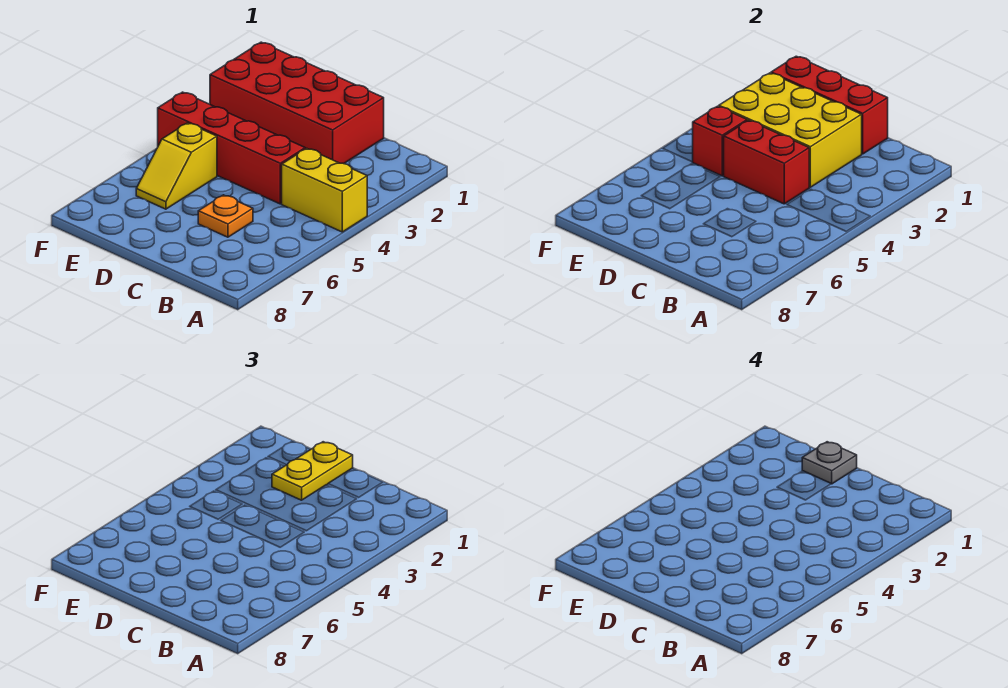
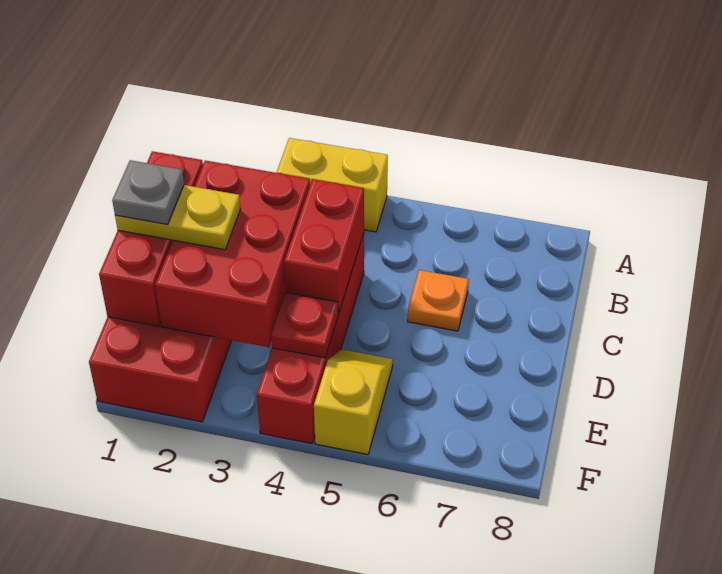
yellow 1x2 brick [282,148,367,232] -> yellow 1x2 brick turned to [276,138,388,232]
yellow 2x3 brick [719,73,862,187] -> red 2x3 brick [155,161,310,347]
red 1x1 brick [693,106,747,176] -> red 1x1 plate [271,292,338,358]
yellow 1x2 slope [136,123,217,209] -> yellow 1x2 slope turned to [314,349,393,455]

